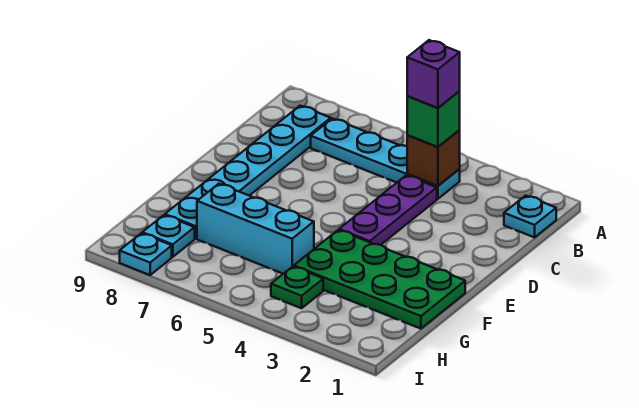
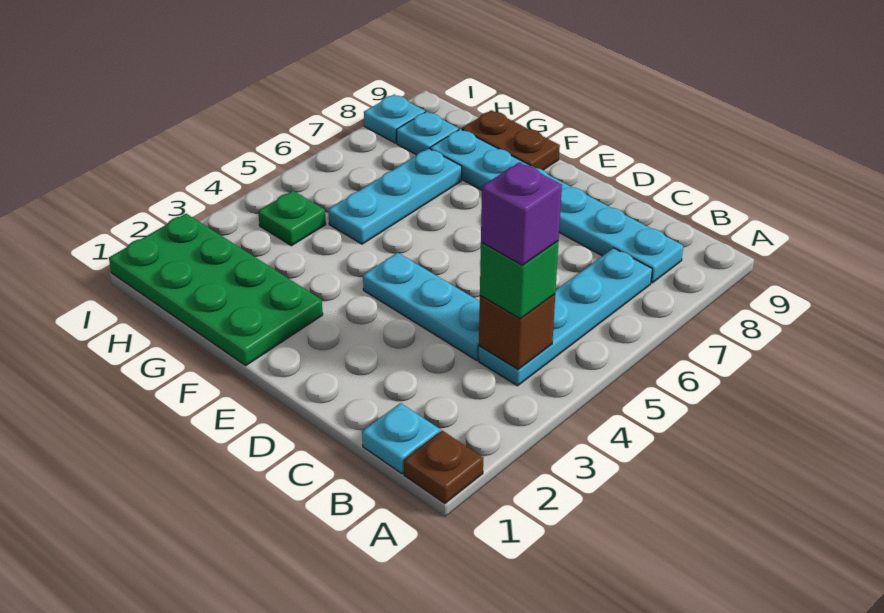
none -> brown 1x1 plate [404,431,483,503]
purple 1x3 plate [339,175,437,245] -> cyan 1x3 plate [363,253,480,360]
green 2x4 plate [294,230,465,329] -> green 2x4 plate turned to [109,214,323,366]
none -> brown 1x2 plate [462,110,560,170]
cyan 1x3 brick [197,184,314,274] -> cyan 1x3 plate [328,148,462,244]

